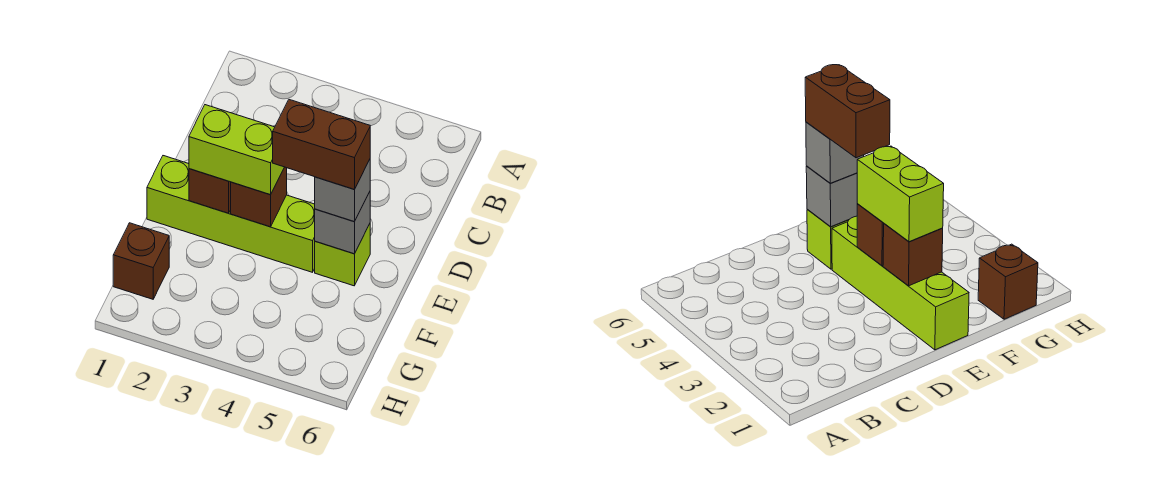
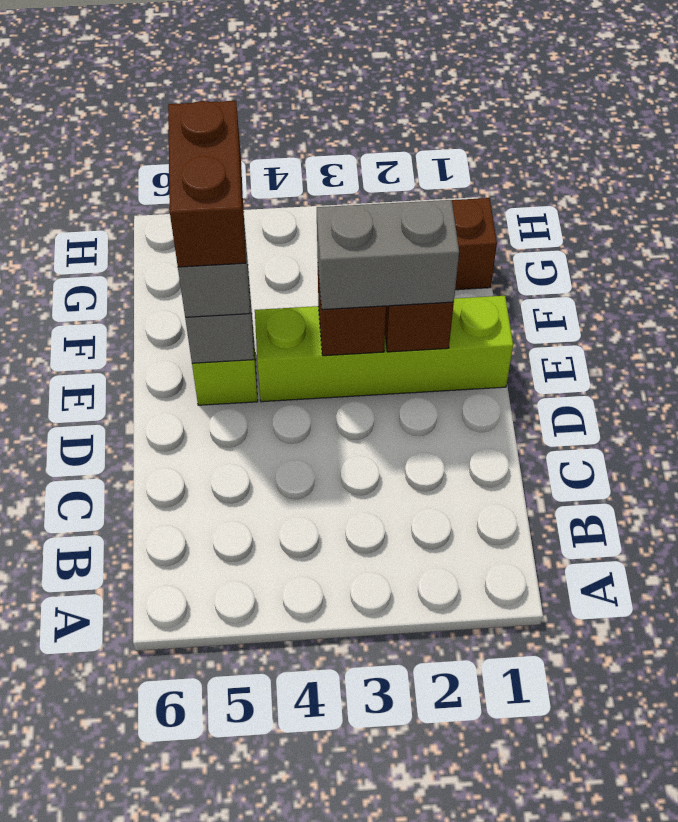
lime 1x2 brick [189,105,284,195] -> grey 1x2 brick [317,200,459,310]
brown 1x2 brick [273,100,370,190] -> brown 1x2 brick turned to [168,101,246,267]

